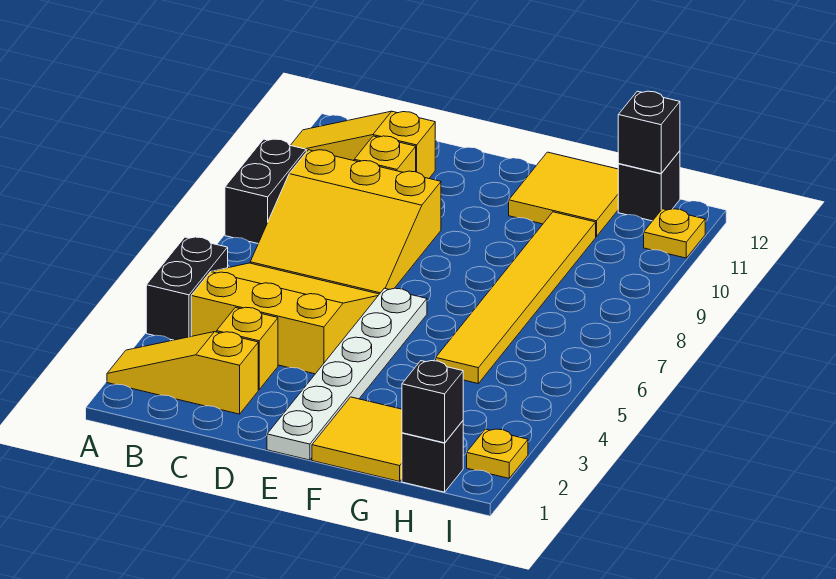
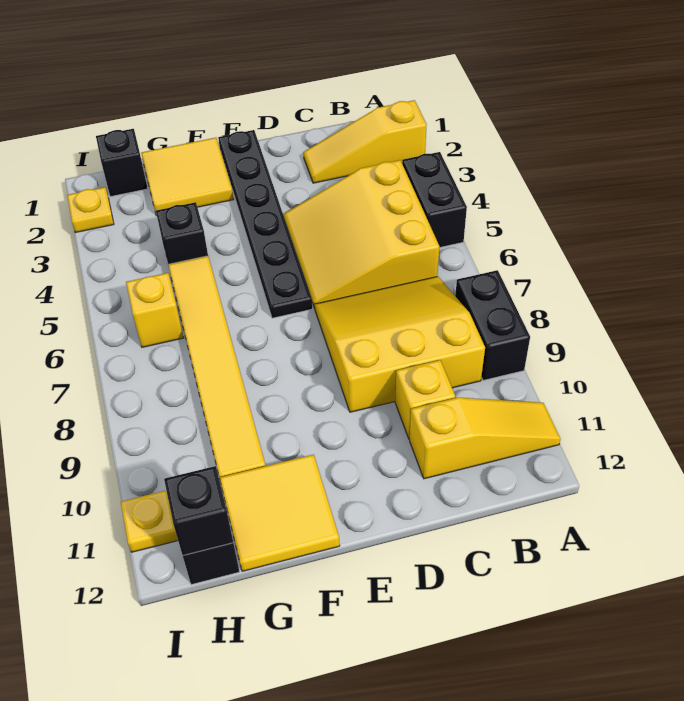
yellow 1x3 slope [107,332,258,414] -> yellow 1x3 slope turned to [303,100,427,183]
yellow 3x3 slope [191,263,379,374] -> yellow 3x3 slope turned to [284,160,439,308]
yellow 1x1 brick [217,307,278,390] -> yellow 1x1 brick moved to [126,273,183,347]
white 1x6 plate [267,288,427,460] -> black 1x6 plate [218,130,312,318]
black 1x1 brick [402,361,463,443] -> black 1x1 brick moved to [156,202,208,264]

